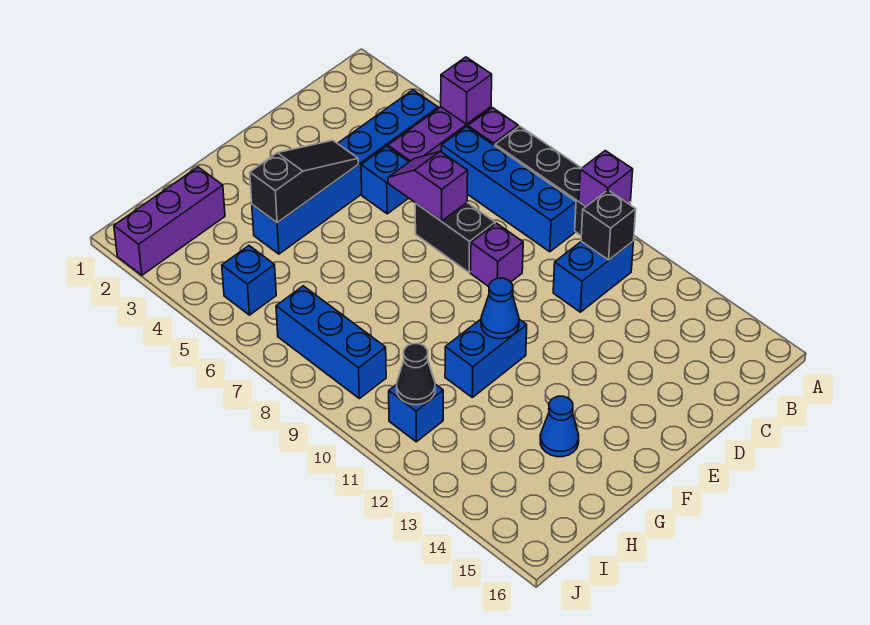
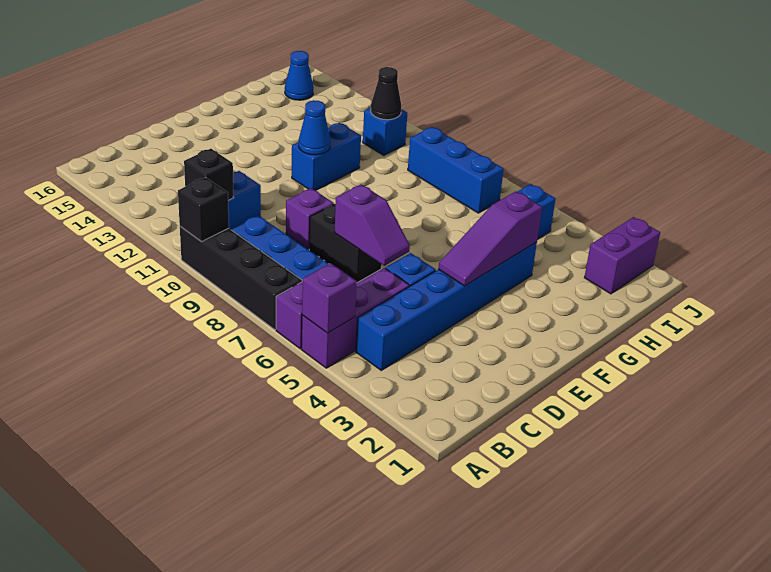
purple 1x1 brick [579,151,633,206] -> black 1x1 brick [178,177,229,242]
black 1x3 slope [250,140,358,223] -> purple 1x3 slope [438,191,542,286]
blue 1x1 cone [540,396,579,457] -> blue 1x1 cone moved to [285,51,314,100]
purple 1x3 brick [114,167,225,275] -> purple 1x2 brick [584,217,660,294]

